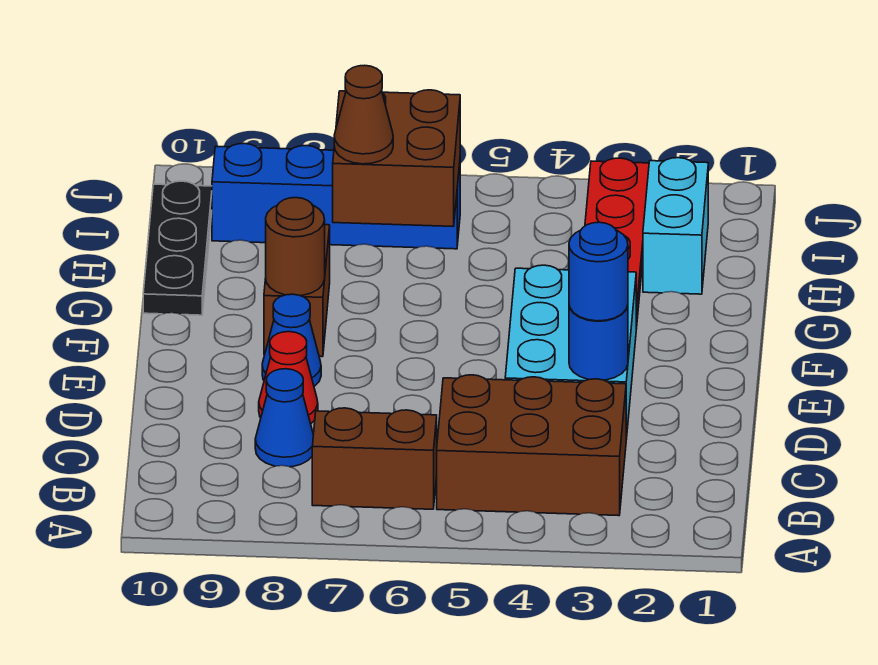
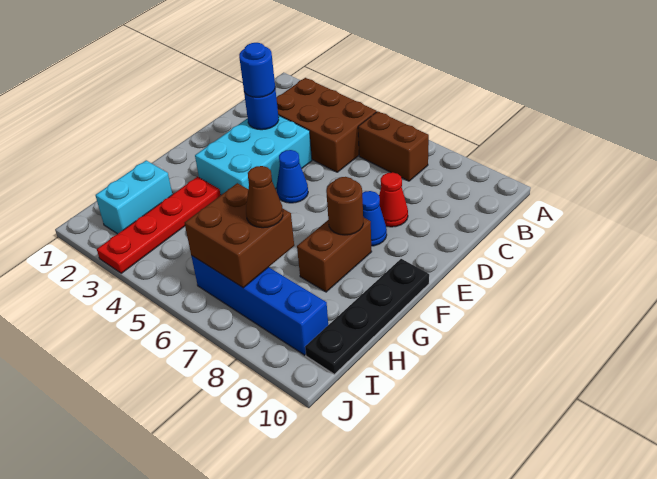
blue 1x1 cone [255,369,313,467] -> blue 1x1 cone moved to [276,150,308,203]
black 1x3 plate [143,181,212,315] -> black 1x4 plate [305,259,429,374]

